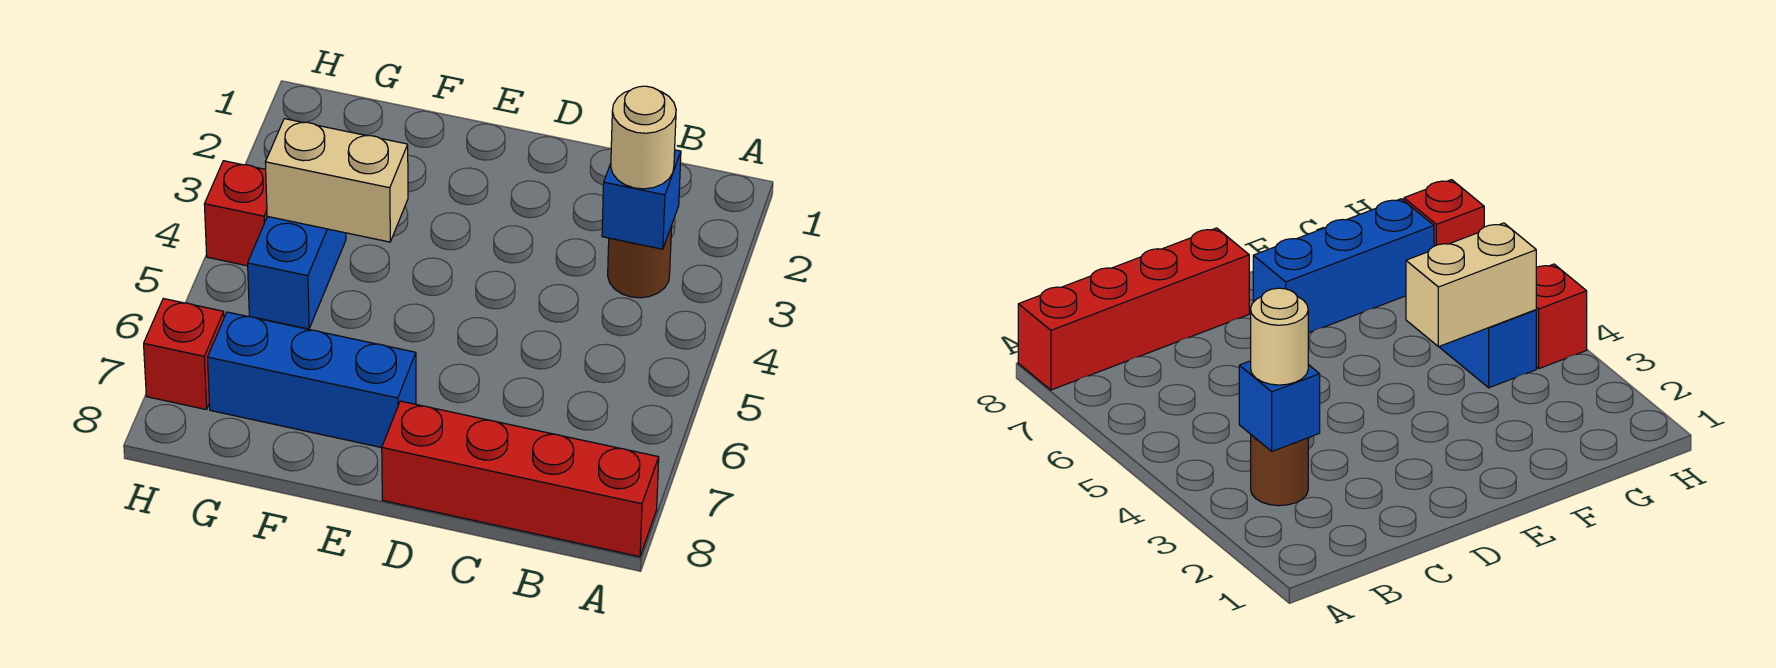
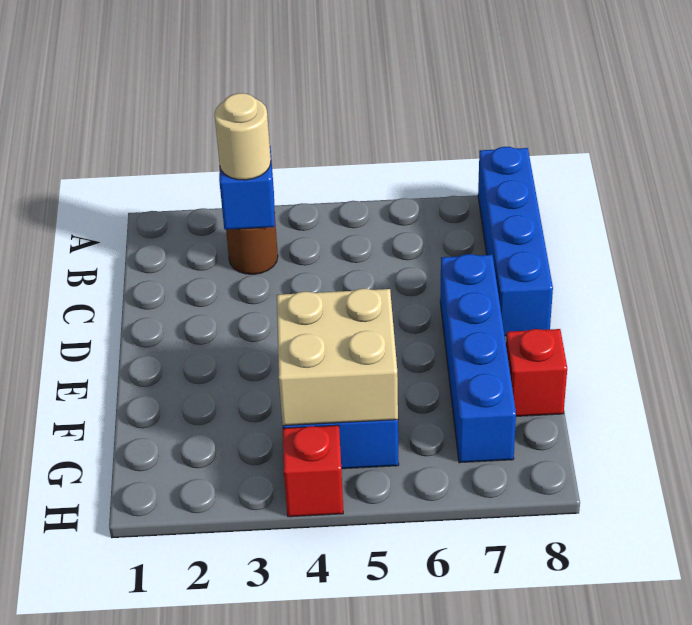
red 1x4 brick [382,401,659,557] -> blue 1x4 brick [478,147,553,336]
blue 1x3 brick [208,312,416,448] -> blue 1x4 brick [440,254,516,463]
tan 1x2 brick [266,119,408,242] -> tan 2x2 brick [277,289,398,426]
red 1x1 brick [144,298,224,410] -> red 1x1 brick moved to [506,329,567,416]

